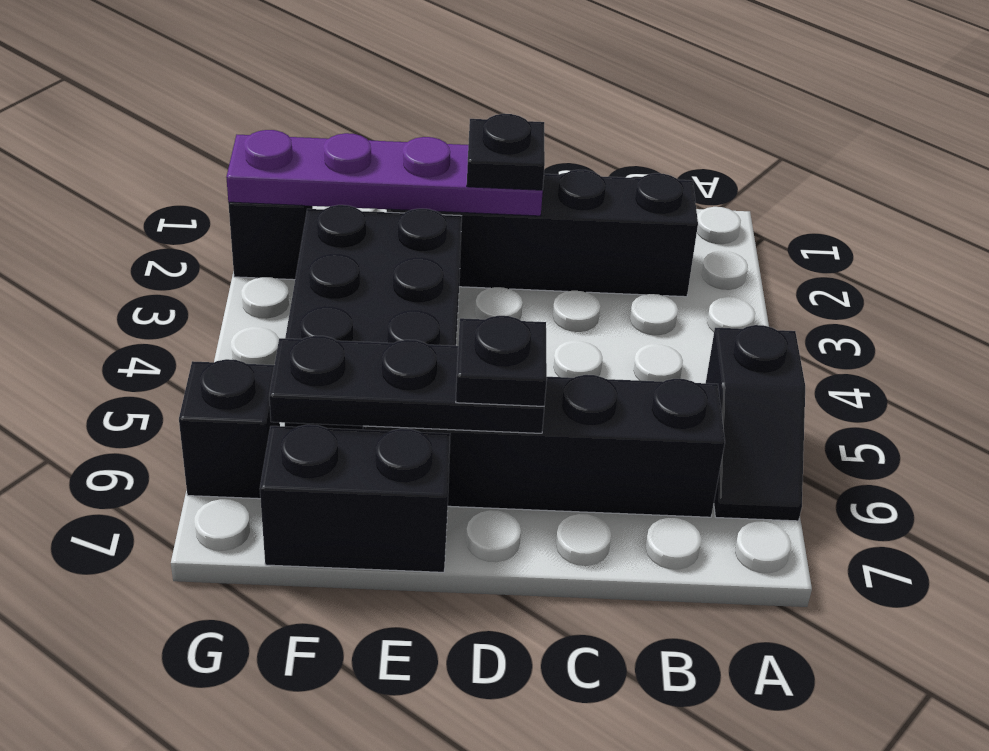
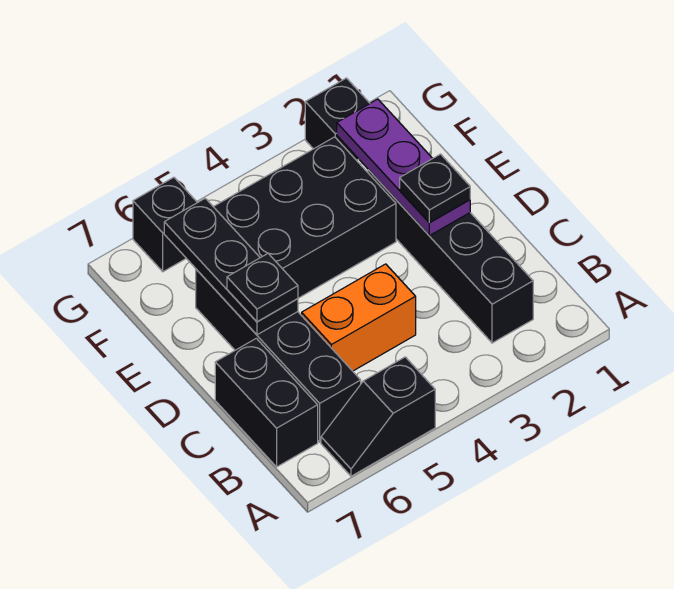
none -> orange 1x2 brick [302,264,416,371]
purple 1x4 plate [226,130,543,216] -> purple 1x3 plate [337,99,470,236]
black 1x2 brick [260,425,450,572] -> black 1x2 brick moved to [215,338,318,467]

